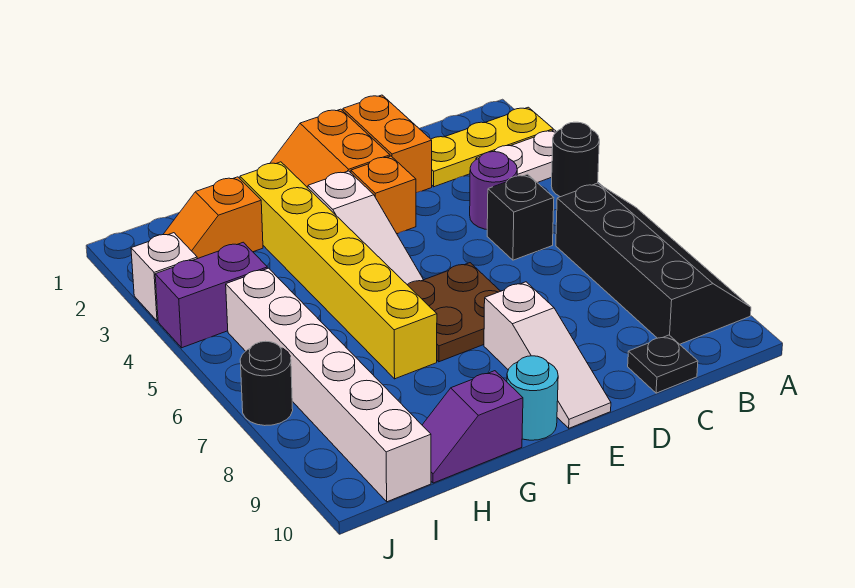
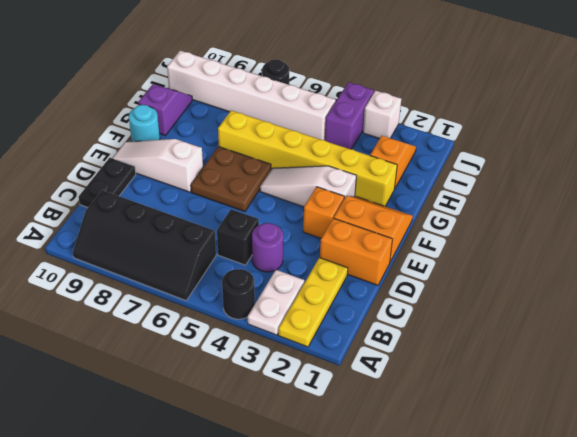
black 1x1 plate [628,335,698,393] -> black 1x2 plate [79,158,136,207]

